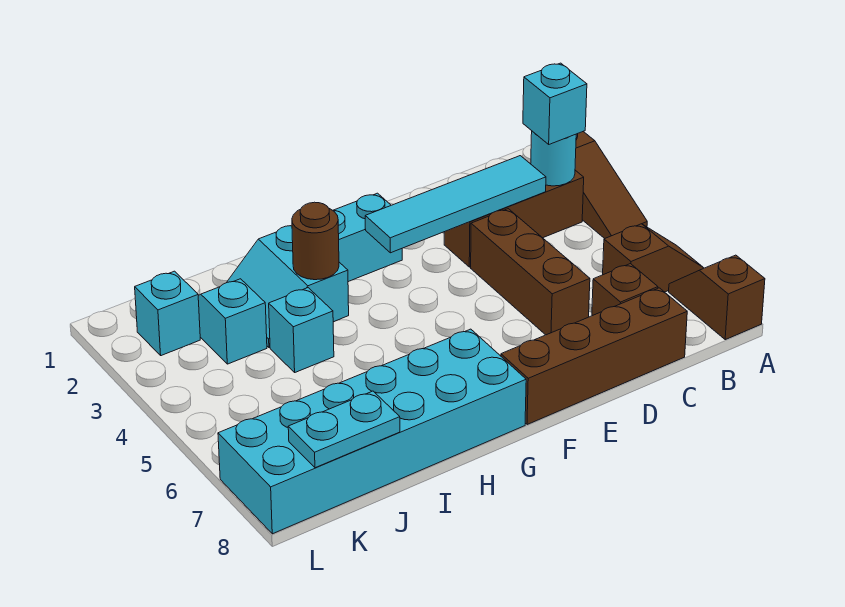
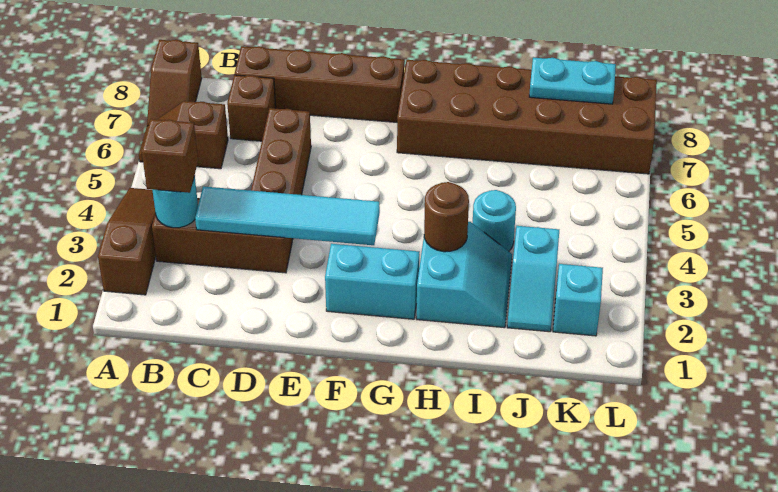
cyan 1x1 brick [523,63,587,144] -> brown 1x1 brick [142,119,198,193]
cyan 2x6 brick [218,329,526,534] -> brown 2x6 brick [397,60,657,174]
cyan 1x1 brick [269,288,334,372] -> cyan 1x1 round brick [473,190,516,251]

